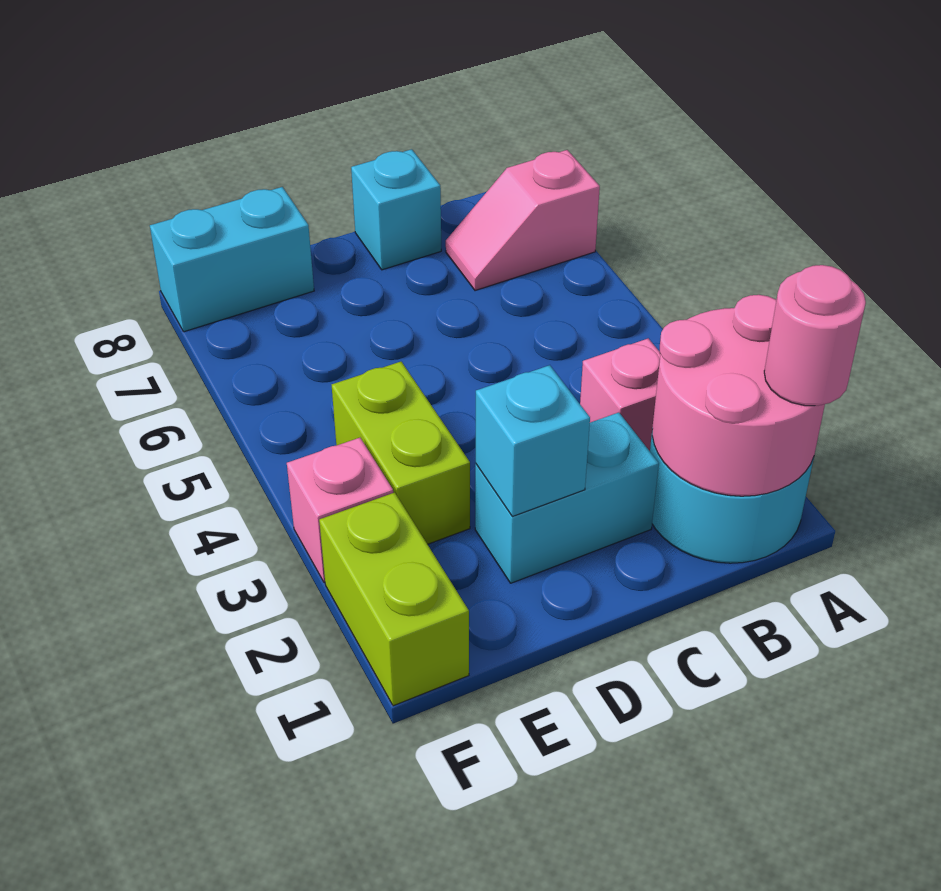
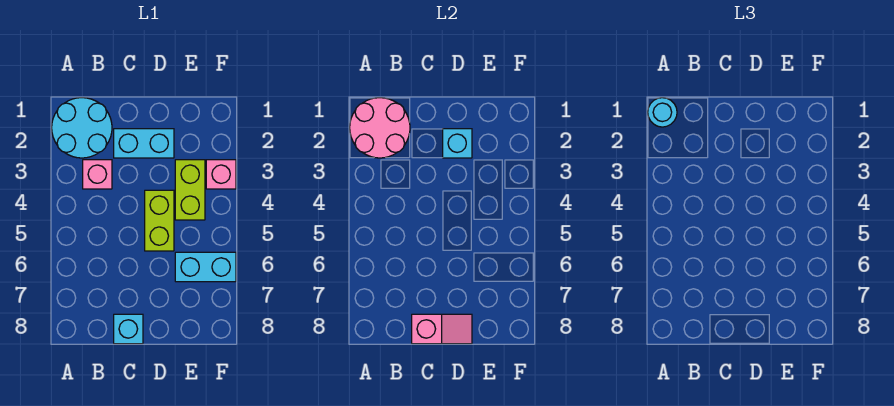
pink 1x1 round brick [764,265,866,406] -> cyan 1x1 round brick [648,98,677,127]
pink 1x2 slope [446,150,600,291] -> pink 1x2 slope moved to [412,314,472,344]
cyan 1x2 brick [150,187,314,332] -> cyan 1x2 brick moved to [175,252,236,282]
lime 1x2 brick [319,493,469,706] -> lime 1x2 brick moved to [145,190,174,251]

